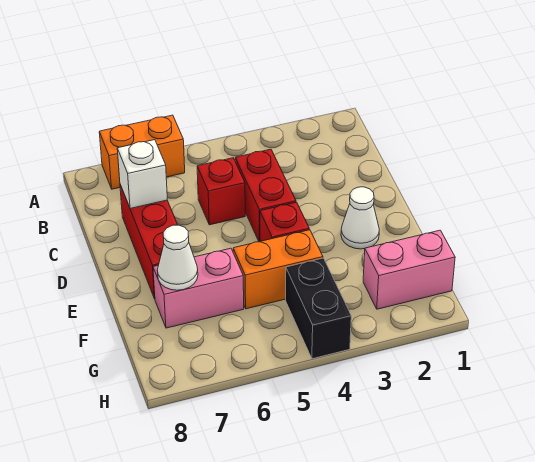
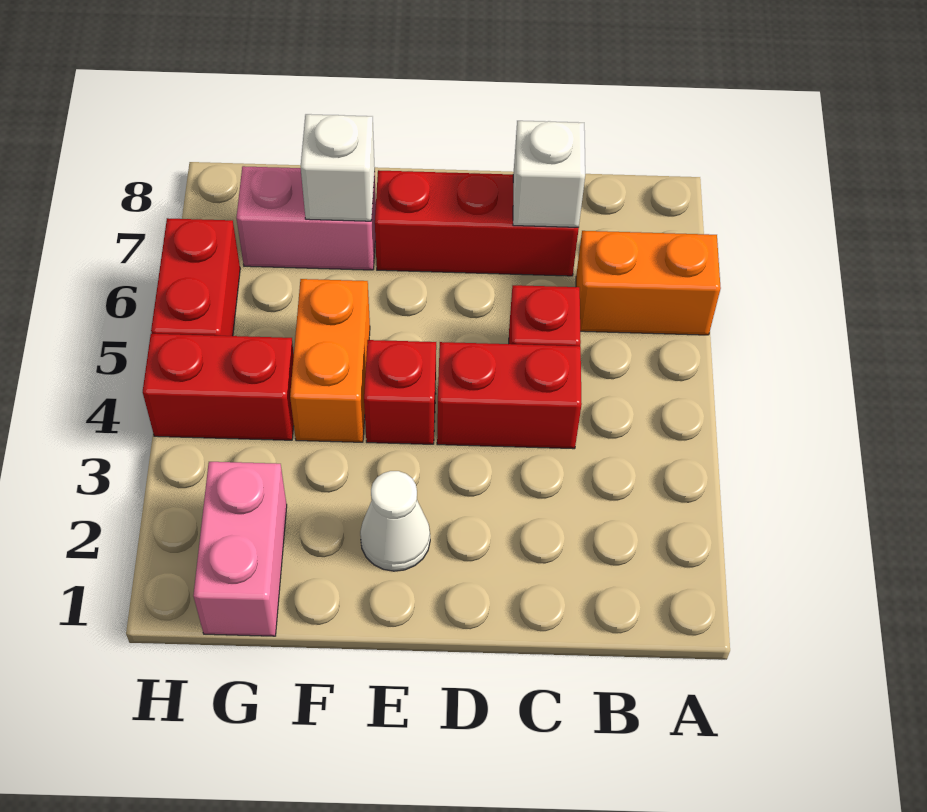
orange 1x2 brick [99,115,185,189] -> orange 1x2 brick turned to [576,231,721,335]
pink 1x2 brick [153,248,244,328] -> pink 1x2 brick turned to [236,166,376,270]
white 1x1 cone [157,225,198,290] -> white 1x1 brick [301,114,375,221]
black 1x2 brick [286,258,351,359] -> red 1x2 brick [143,334,294,440]
none -> red 1x2 brick [151,218,240,336]

